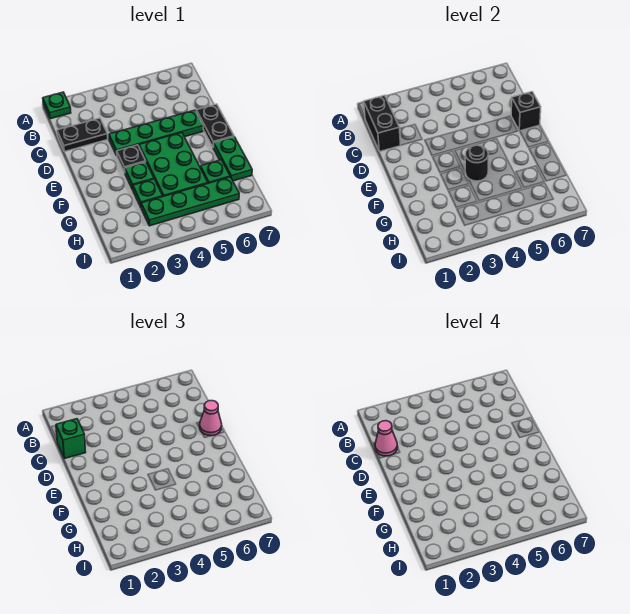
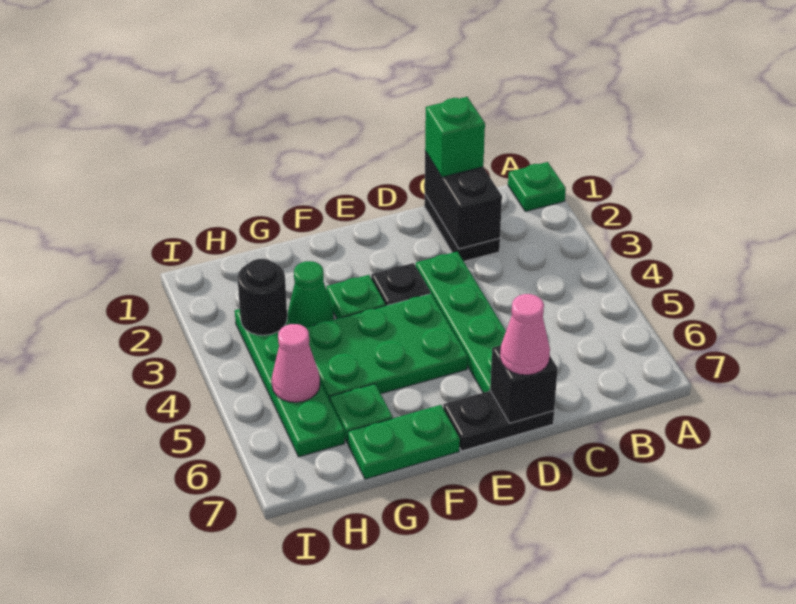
black 1x2 brick [364,95,401,152] -> black 1x2 brick turned to [425,151,502,249]
pink 1x1 cone [375,421,398,456] -> pink 1x1 cone moved to [272,324,320,402]
black 1x1 round brick [465,145,488,181] -> black 1x1 round brick moved to [237,259,287,335]
green 1x1 plate [133,179,163,207] -> green 1x1 cone [287,261,334,327]

